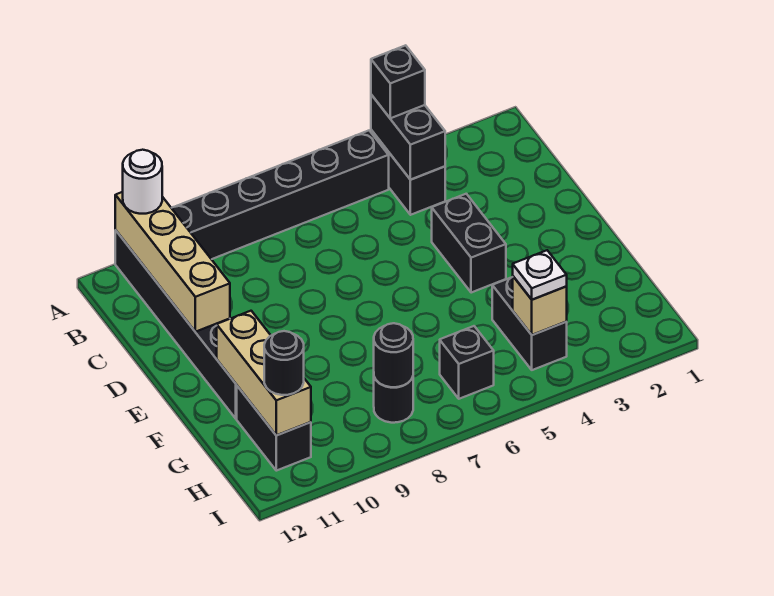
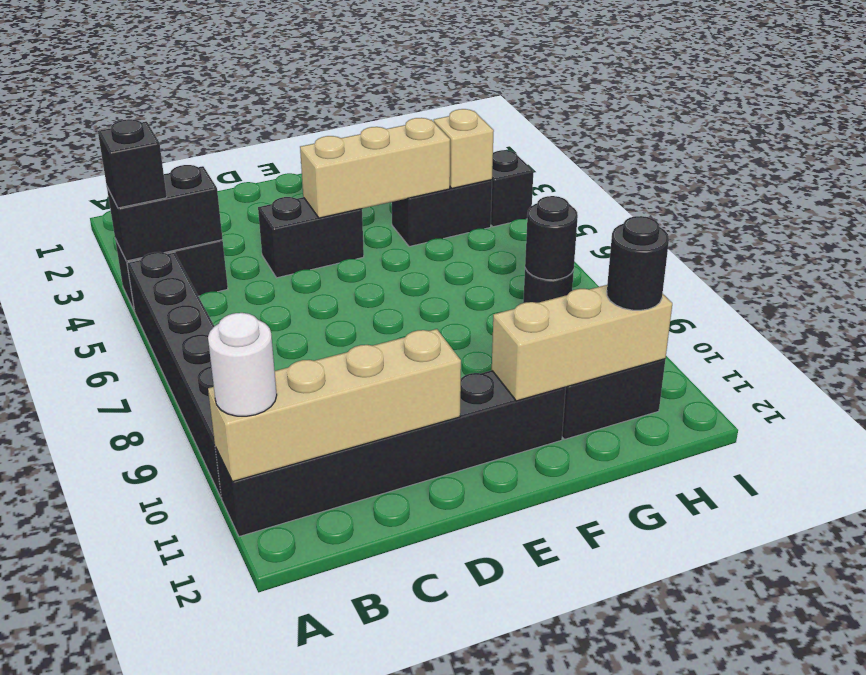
none -> tan 1x3 brick [300,118,450,218]
white 1x1 plate [513,250,567,300] -> none
black 1x1 brick [440,326,494,399] -> black 1x1 brick moved to [491,150,533,227]

